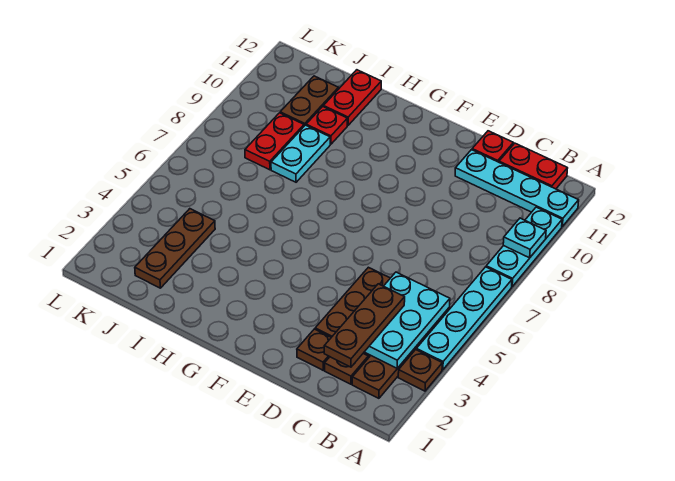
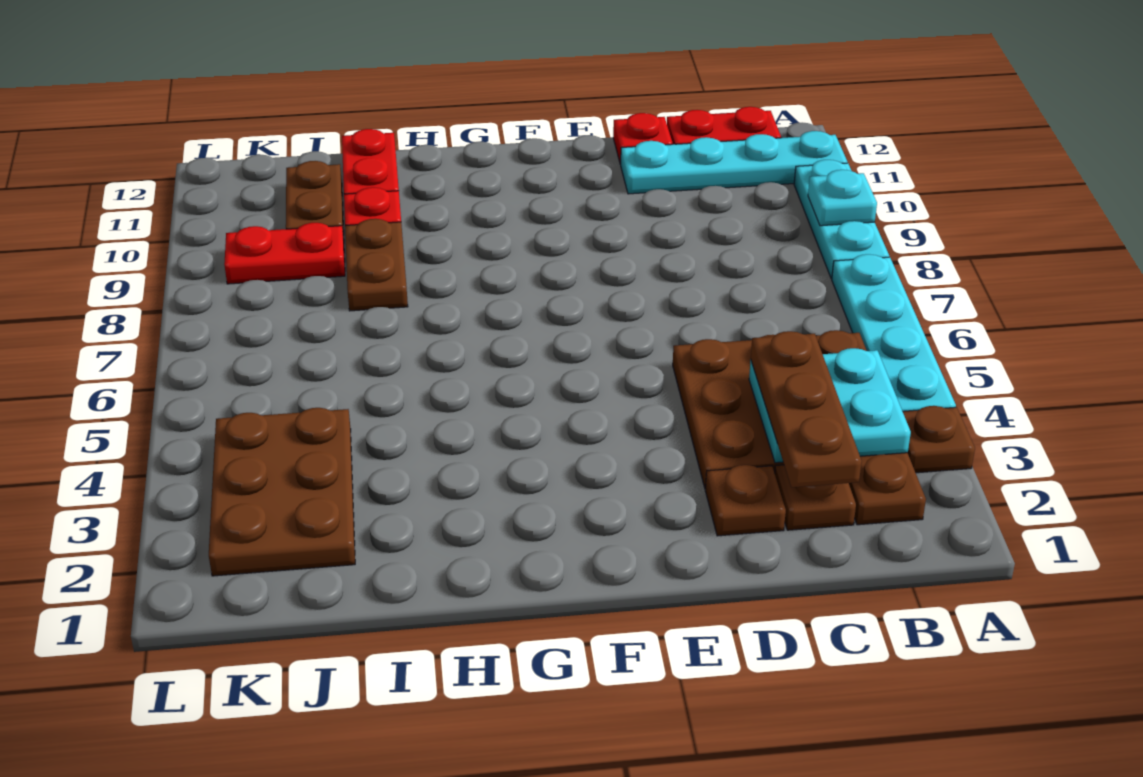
cyan 2x3 plate [365,272,450,368] -> cyan 2x2 plate [749,348,911,463]
cyan 1x2 plate [271,125,330,182] -> brown 1x2 plate [345,219,408,311]
brown 1x3 plate [135,209,215,288] -> brown 2x3 plate [209,408,355,576]
red 1x2 plate [245,113,304,170] -> red 1x2 plate turned to [224,223,345,284]

